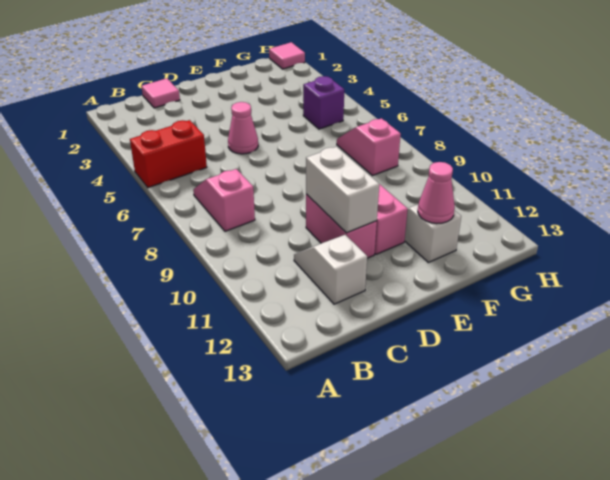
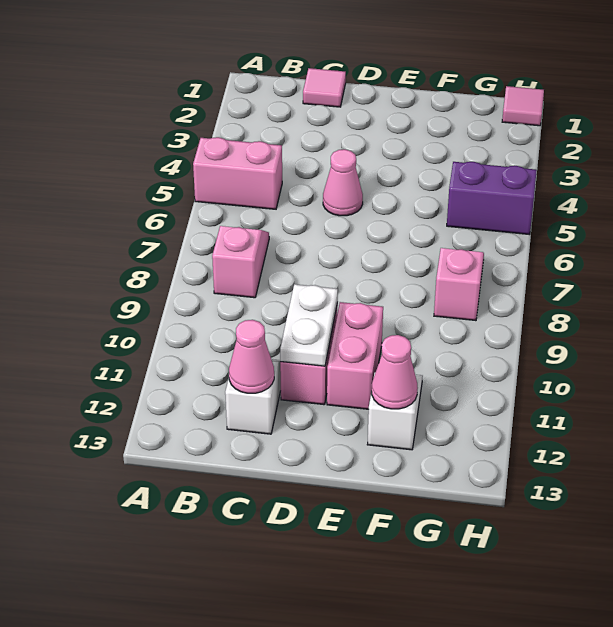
red 1x2 brick [130,120,207,188] -> pink 1x2 brick [193,137,282,209]
none -> pink 1x1 cone [229,320,274,393]
white 1x2 brick [306,147,379,233] -> white 1x2 plate [280,284,338,366]
purple 1x1 brick [303,76,344,129] -> purple 1x2 brick [447,162,537,235]

